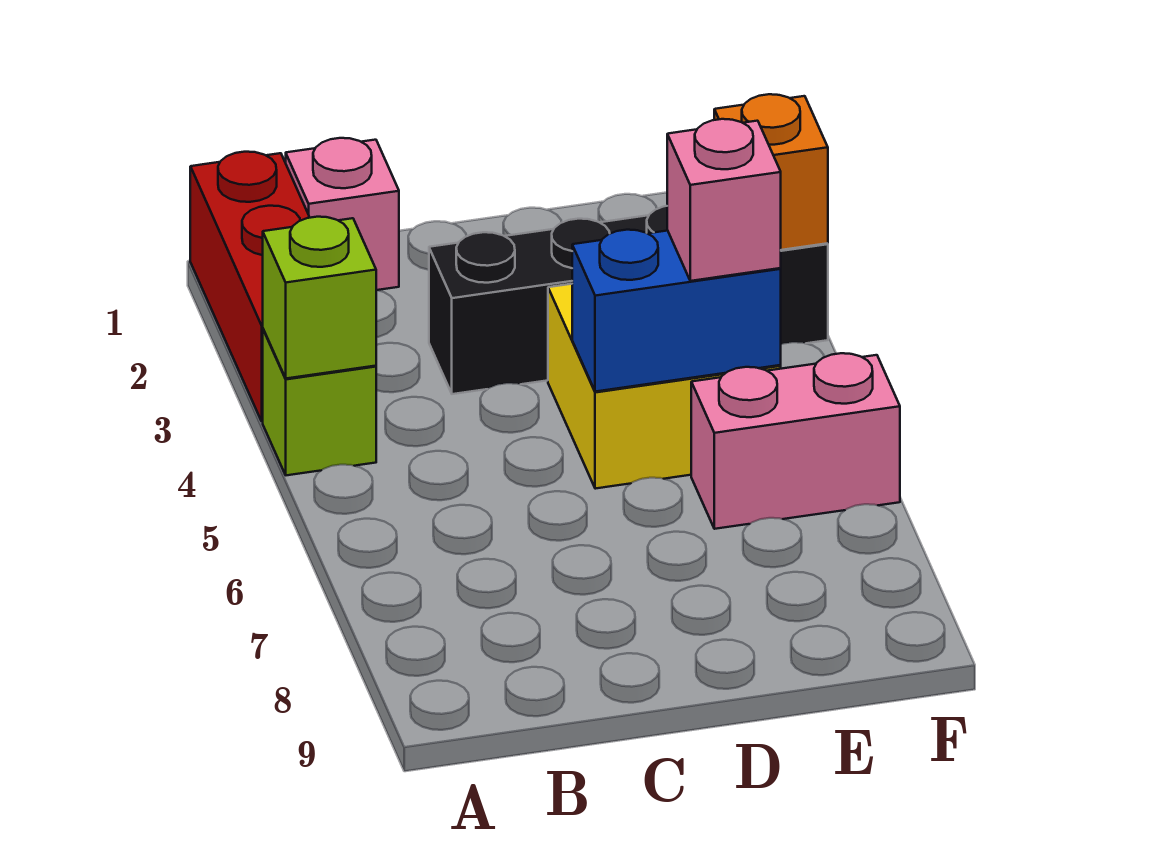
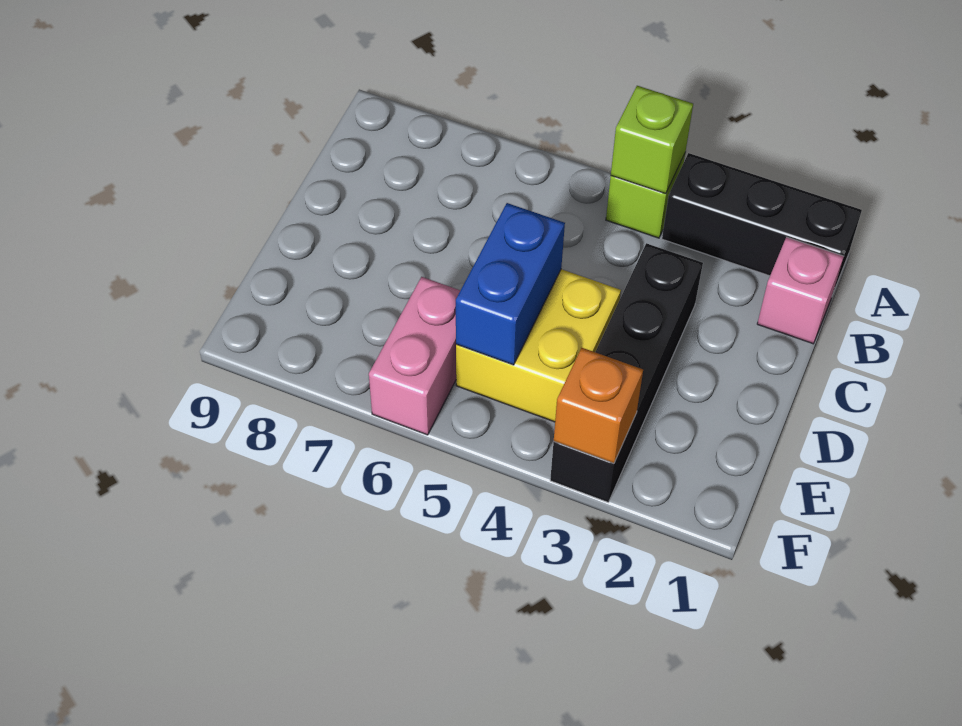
red 1x3 brick [190,152,310,421] -> black 1x3 brick [662,153,862,292]
pink 1x1 brick [667,119,781,281] -> none

